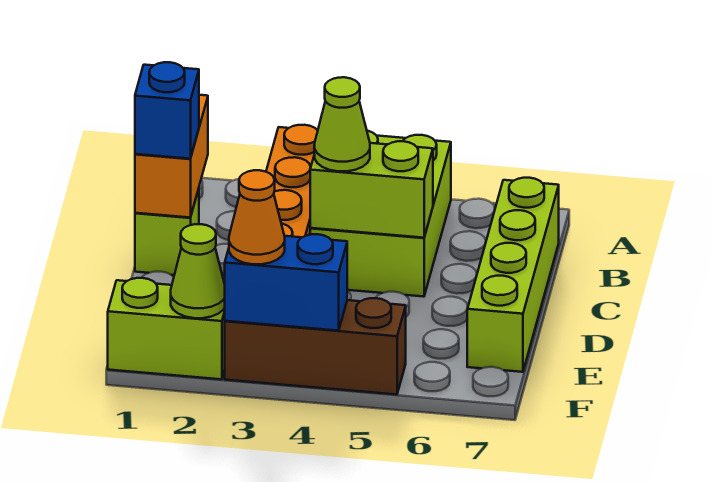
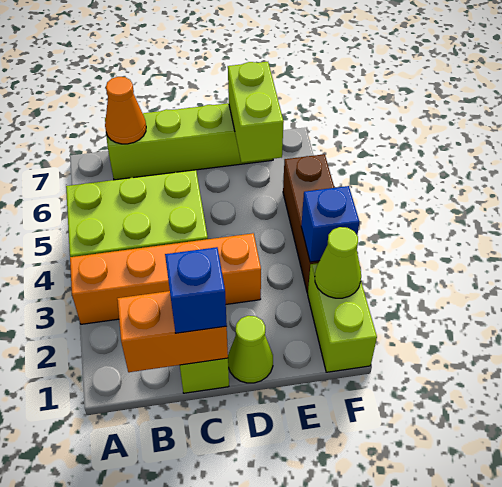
lime 1x2 brick [310,141,433,238] -> lime 1x2 brick moved to [228,62,284,162]
lime 1x1 cone [314,77,370,171] -> lime 1x1 cone moved to [228,316,273,383]
blue 1x2 brick [225,234,347,331] -> blue 1x1 brick [301,186,359,262]
orange 1x1 cone [229,170,285,264] -> orange 1x1 cone moved to [105,77,146,144]

